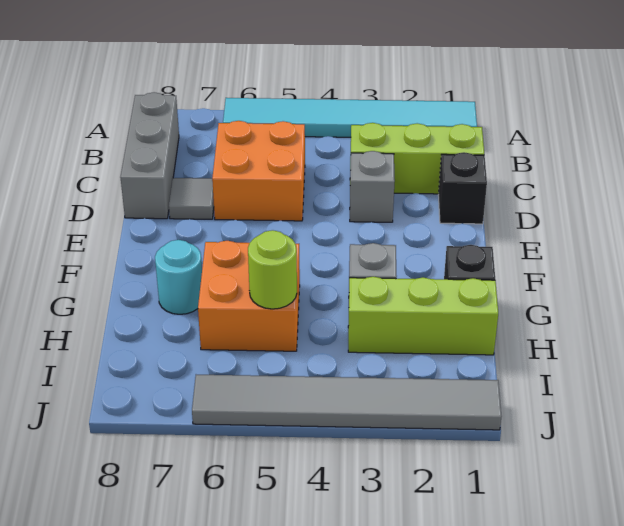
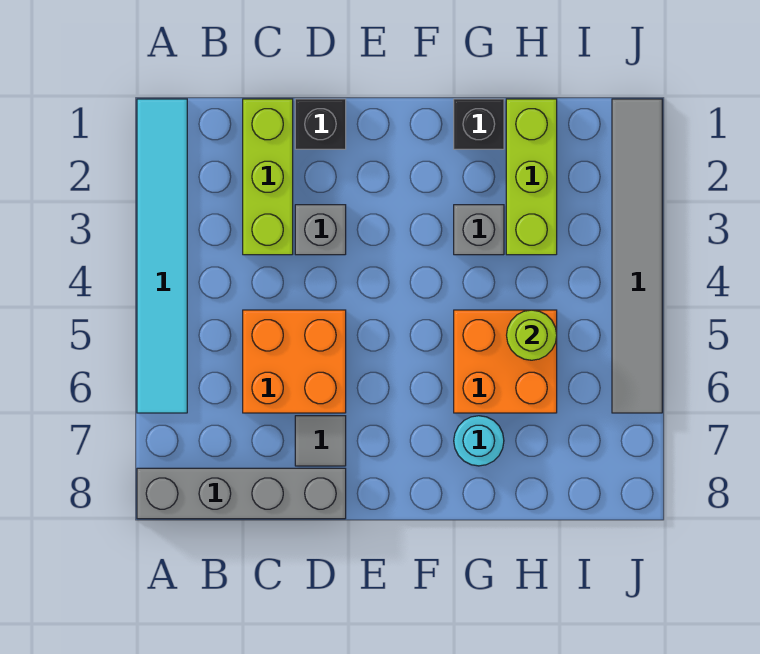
grey 1x3 brick [120,92,179,219] -> grey 1x4 brick [137,468,346,519]

